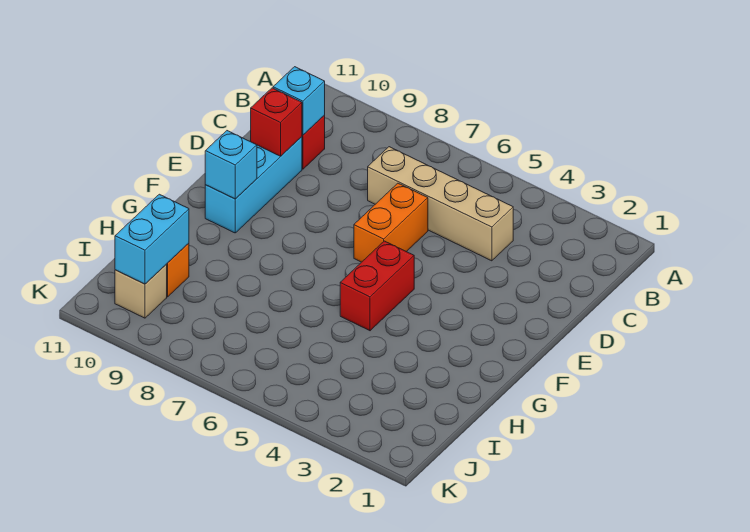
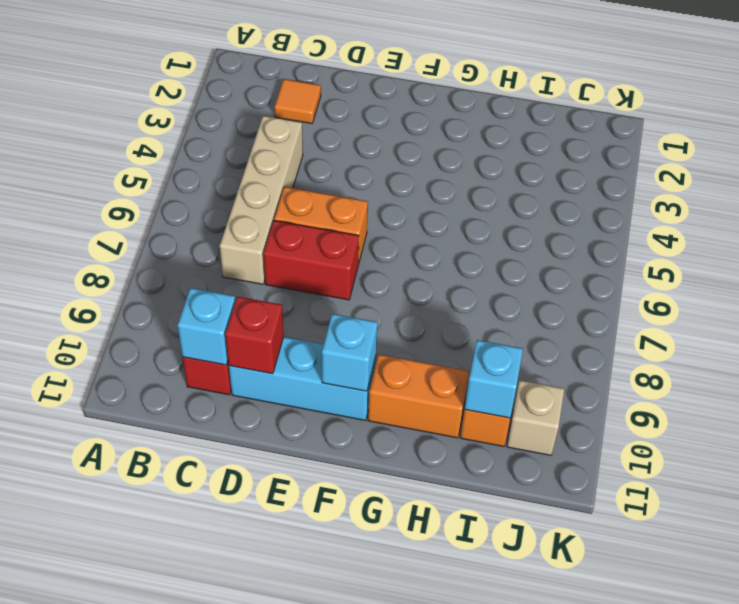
none -> orange 1x1 tile [275,79,321,124]
red 1x2 brick [340,241,414,331] -> red 1x2 brick moved to [264,221,359,300]
none -> orange 1x2 brick [368,354,470,438]
cyan 1x2 brick [115,194,189,284] -> cyan 1x1 brick [465,340,523,418]

